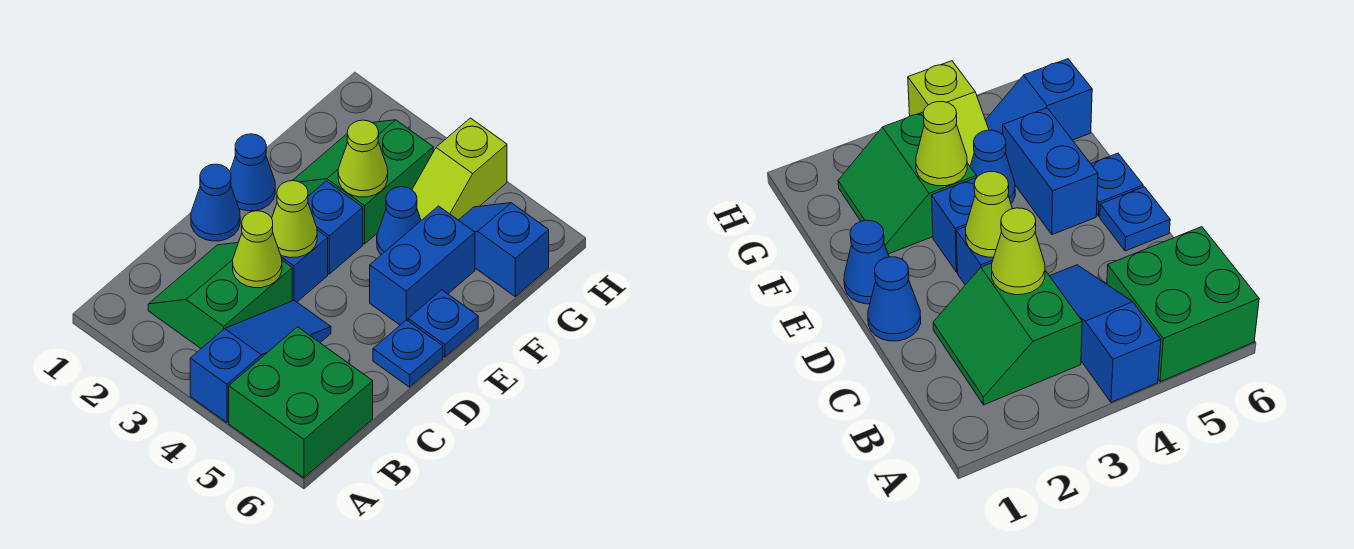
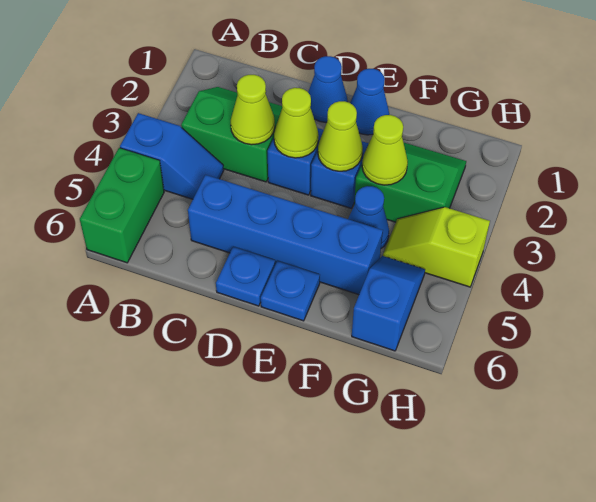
blue 1x3 slope [190,300,331,423] -> blue 1x2 slope [120,113,224,199]
green 2x2 brick [229,327,373,478] -> green 1x2 brick [80,148,164,263]
none -> lime 1x1 cone [318,101,363,171]
blue 1x2 brick [370,206,475,325] -> blue 1x4 brick [188,175,383,295]

